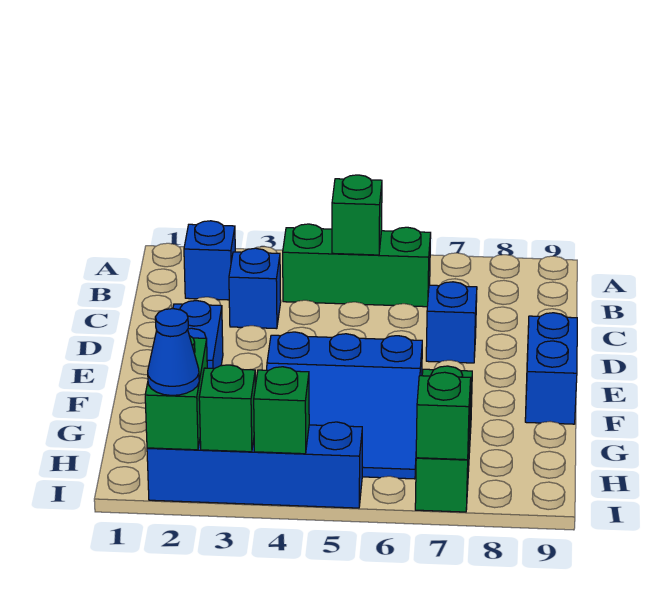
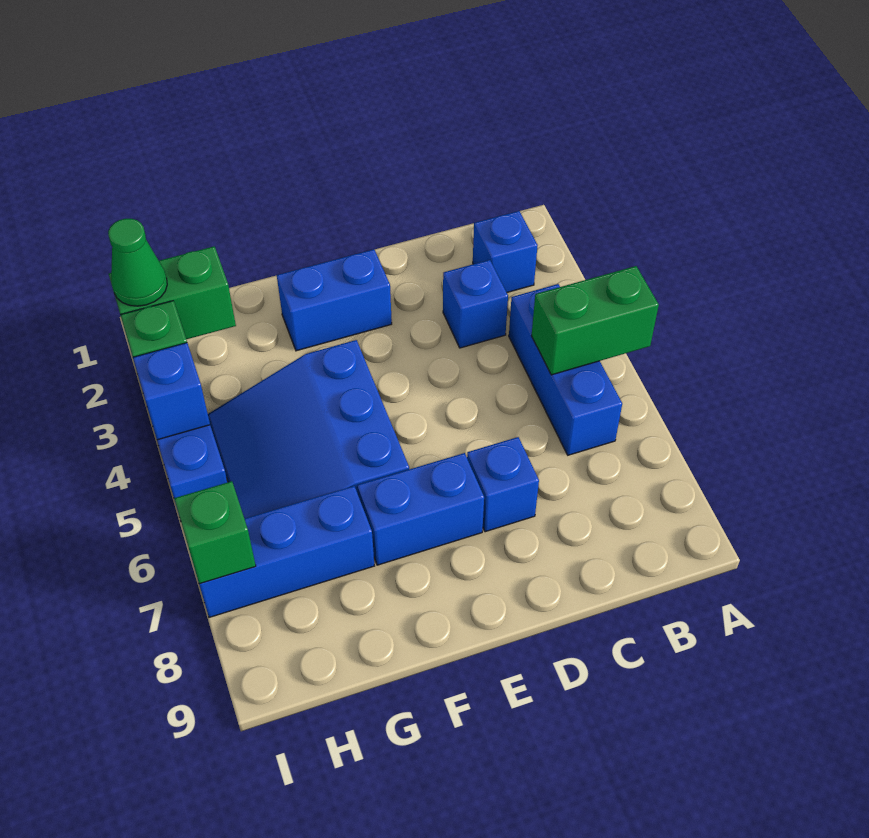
green 1x3 brick [283,224,431,307] -> blue 1x3 brick [509,284,622,455]
green 1x1 brick [332,175,382,255] -> green 1x2 brick [532,266,659,375]
blue 1x2 brick [525,313,577,424] -> blue 1x2 brick moved to [357,453,484,565]
green 1x3 brick [415,366,472,512] -> blue 1x3 brick [199,486,374,617]
blue 1x1 cone [148,309,199,395] -> green 1x1 cone [108,219,167,306]
green 1x1 brick [254,367,309,454] -> blue 1x1 brick [133,343,210,440]

